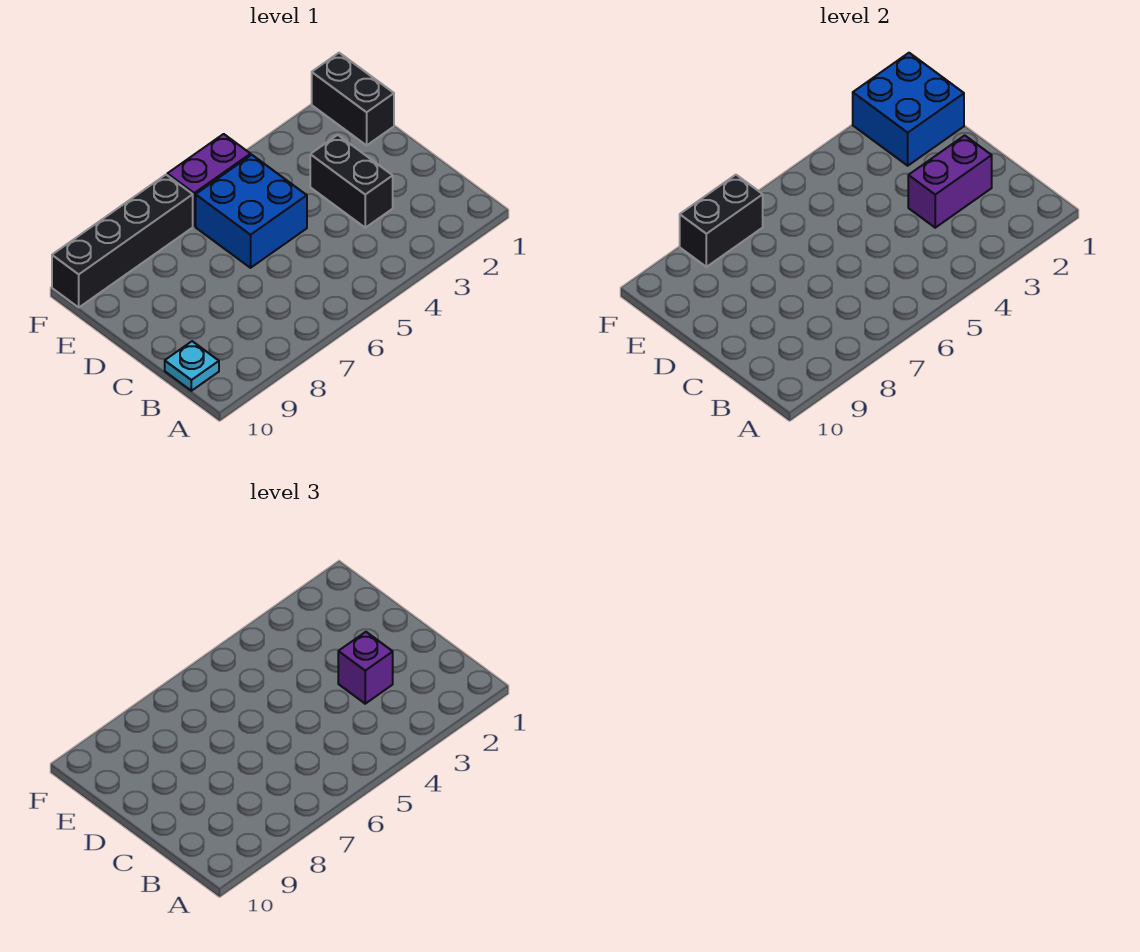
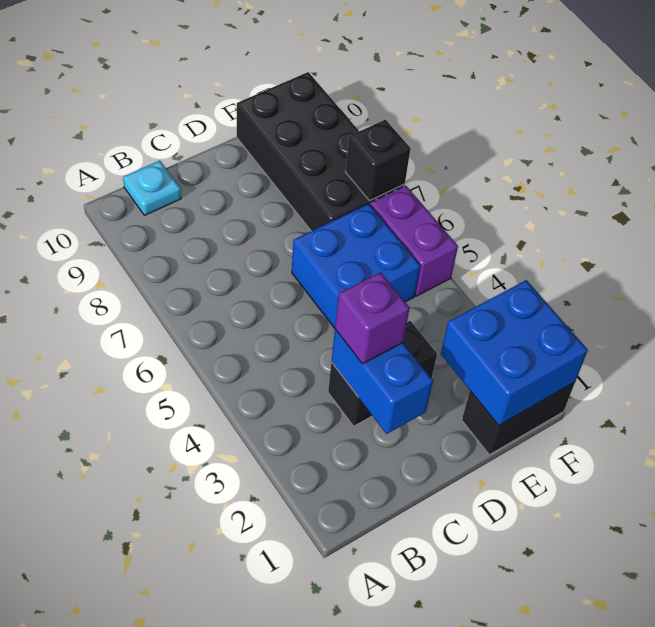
purple 1x2 brick [908,135,992,228] -> blue 1x2 brick [331,329,433,434]
black 1x4 brick [52,175,193,307] -> black 2x4 brick [237,72,405,231]
black 1x2 brick [680,175,763,267] -> black 1x1 brick [345,120,411,200]

